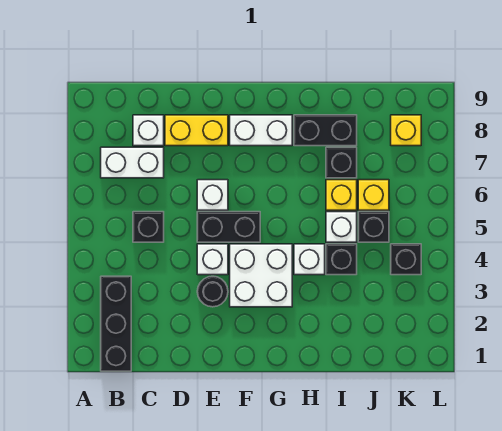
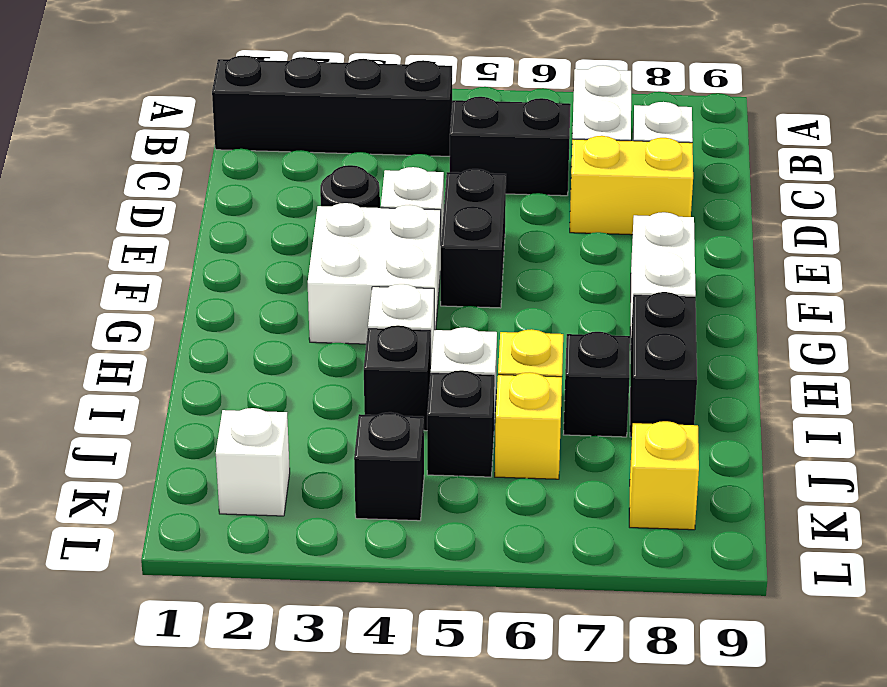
black 1x3 brick [101,276,131,371] -> black 1x4 brick [212,55,452,156]
black 1x1 brick [133,212,164,242] -> black 1x2 brick [450,97,571,196]
yellow 1x2 brick [165,115,228,146] -> yellow 1x2 brick turned to [570,136,693,235]
white 1x1 brick [197,180,228,210] -> white 1x1 brick moved to [216,408,290,516]

